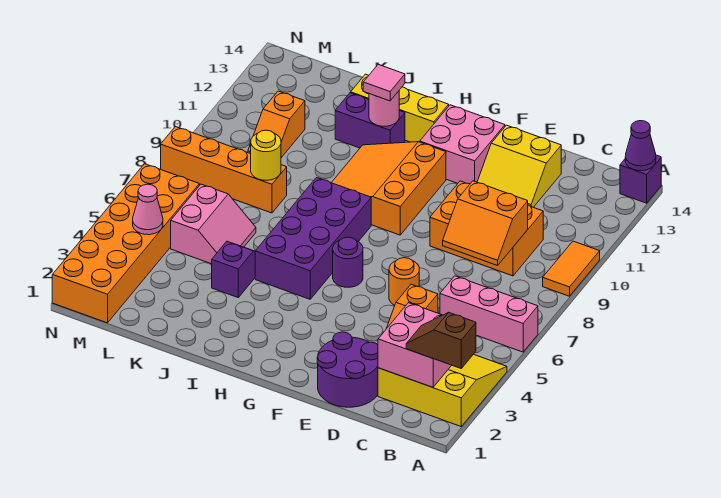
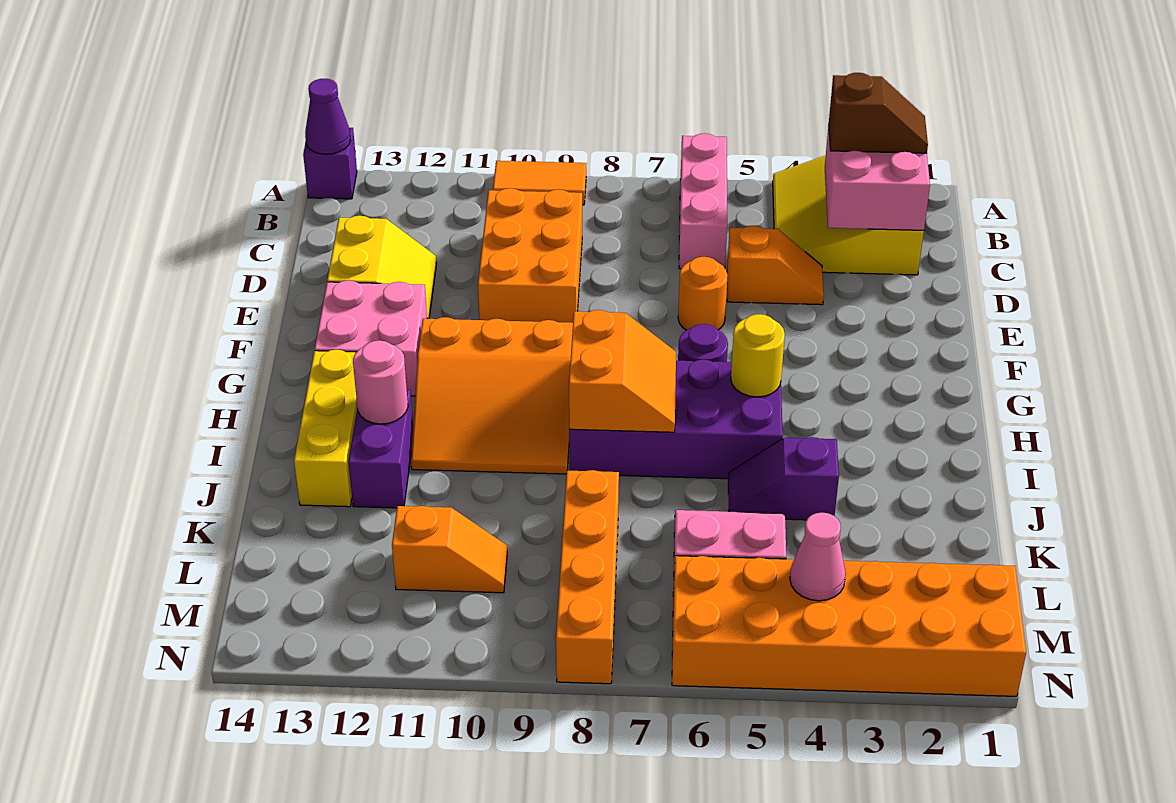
brown 1x2 slope [406,312,476,368] -> brown 1x2 slope turned to [829,73,928,153]
orange 2x2 slope [443,181,528,266] -> orange 2x2 slope moved to [569,310,676,432]
purple 2x2 round brick [317,332,378,407] -> none
pink 1x1 tile [363,64,405,101] -> none
yellow 1x1 round brick [251,130,281,180] -> yellow 1x1 round brick moved to [731,314,785,397]

